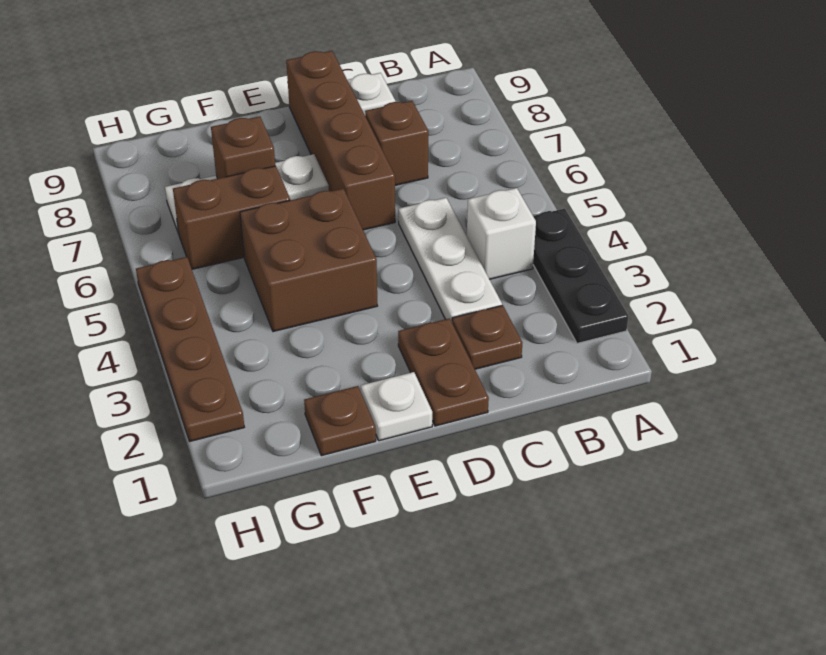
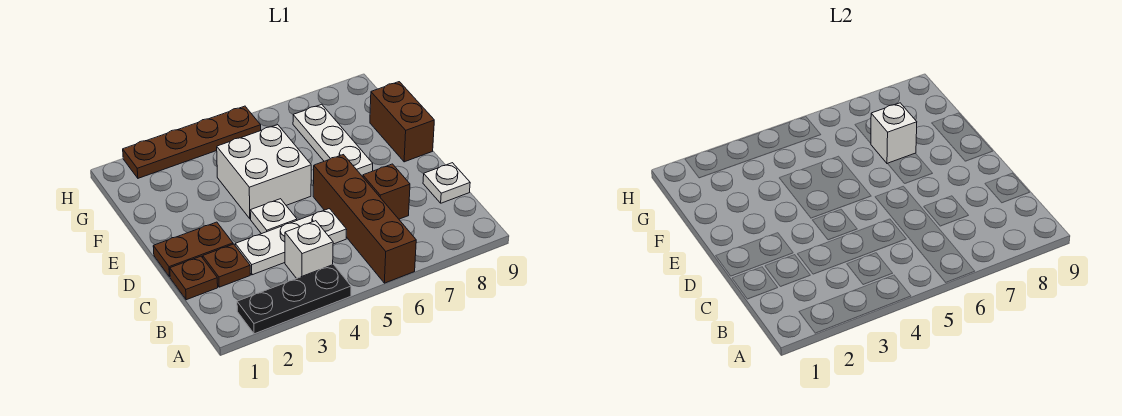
brown 1x4 brick [286,51,395,230] -> brown 1x4 brick turned to [313,155,416,283]
white 1x1 plate [361,372,432,441] -> white 1x1 plate moved to [250,199,297,234]
brown 2x2 brick [240,189,377,332] -> white 2x2 brick [217,125,311,219]
brown 1x1 plate [304,386,376,456] -> brown 1x1 plate moved to [170,256,218,300]
brown 1x2 brick [173,166,290,269] -> brown 1x2 brick moved to [370,82,434,162]
brown 1x1 brick [211,116,275,179] -> white 1x1 brick [871,103,917,164]

